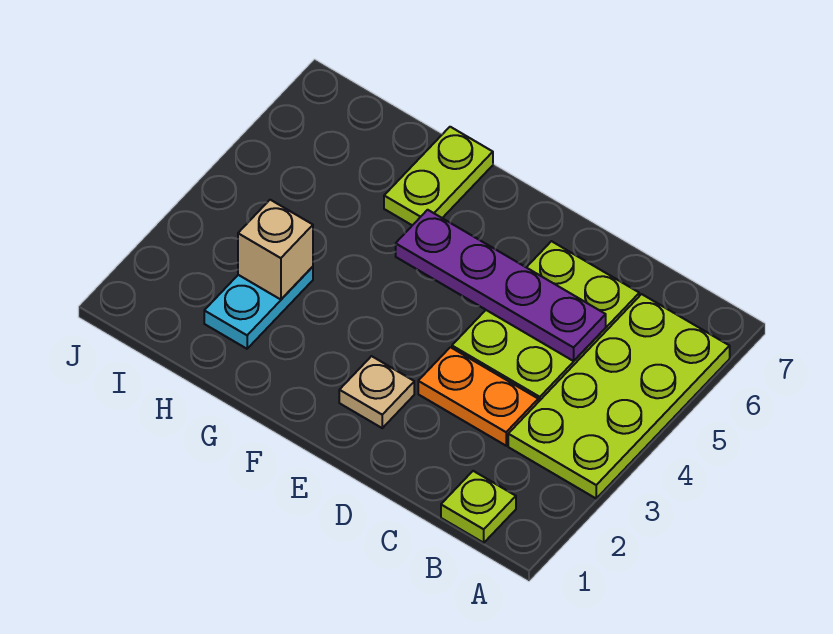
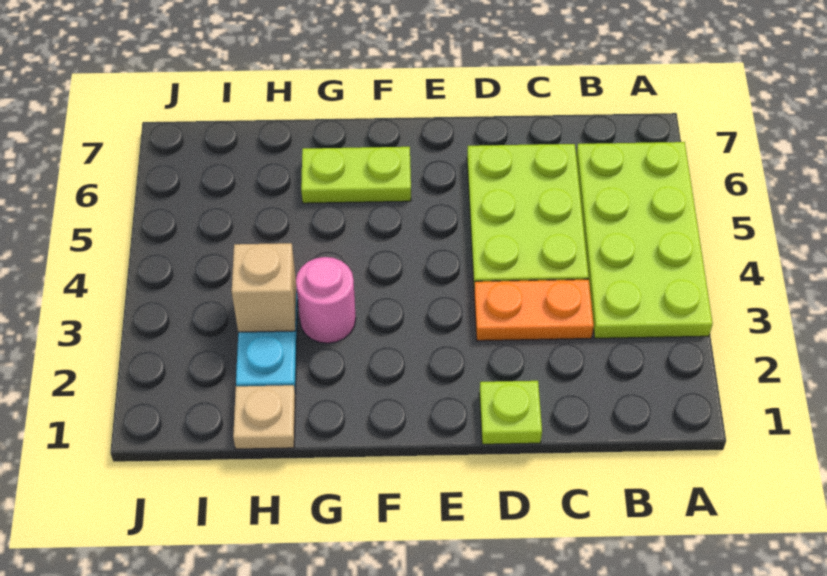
lime 1x1 plate [441,471,516,543] -> lime 1x1 plate moved to [479,381,542,444]
purple 1x4 plate [396,210,606,361] -> none
tan 1x1 plate [339,356,414,428] -> tan 1x1 plate moved to [233,385,295,449]
none -> pink 1x1 round brick [296,257,356,343]
lime 1x2 plate [384,127,493,225] -> lime 1x2 plate turned to [301,147,411,203]

